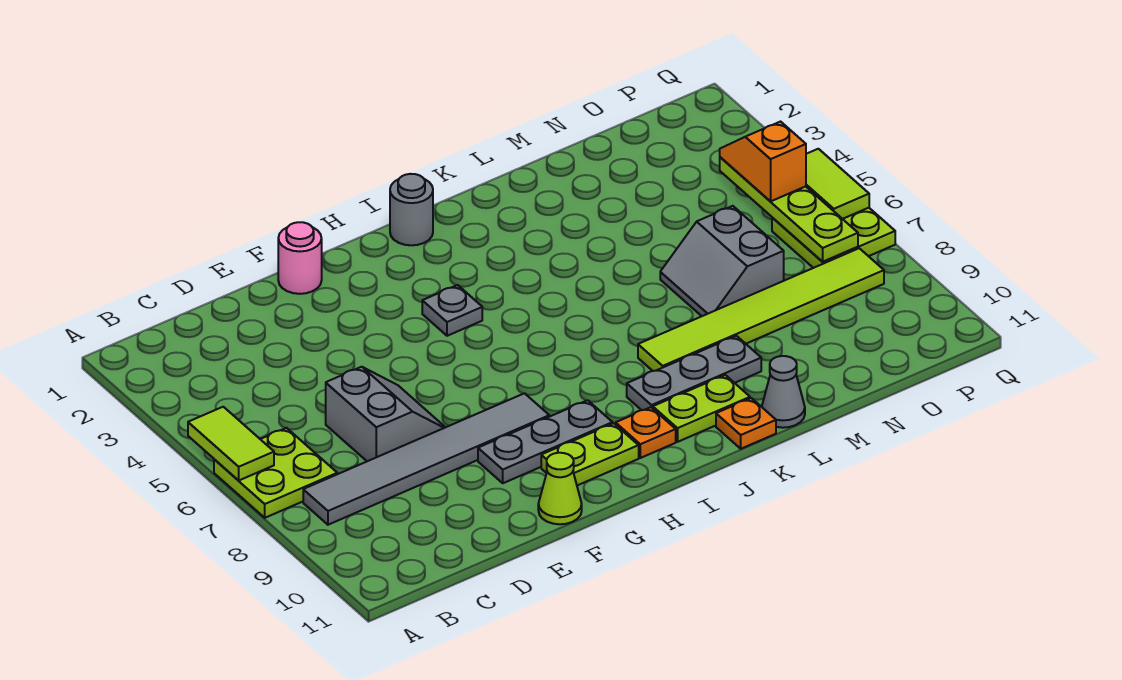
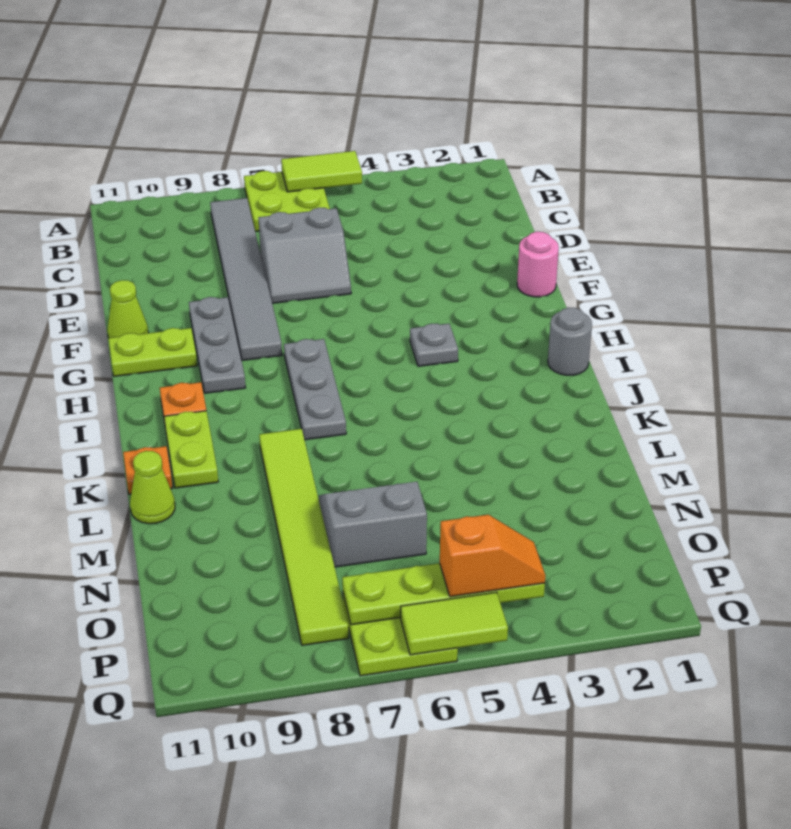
lime 1x2 plate [541,423,639,485] -> lime 1x2 plate turned to [108,328,197,376]
grey 1x3 plate [627,336,761,410] -> grey 1x3 plate moved to [284,339,346,440]
grey 1x1 cone [762,356,805,428] -> lime 1x1 cone [130,451,175,524]

